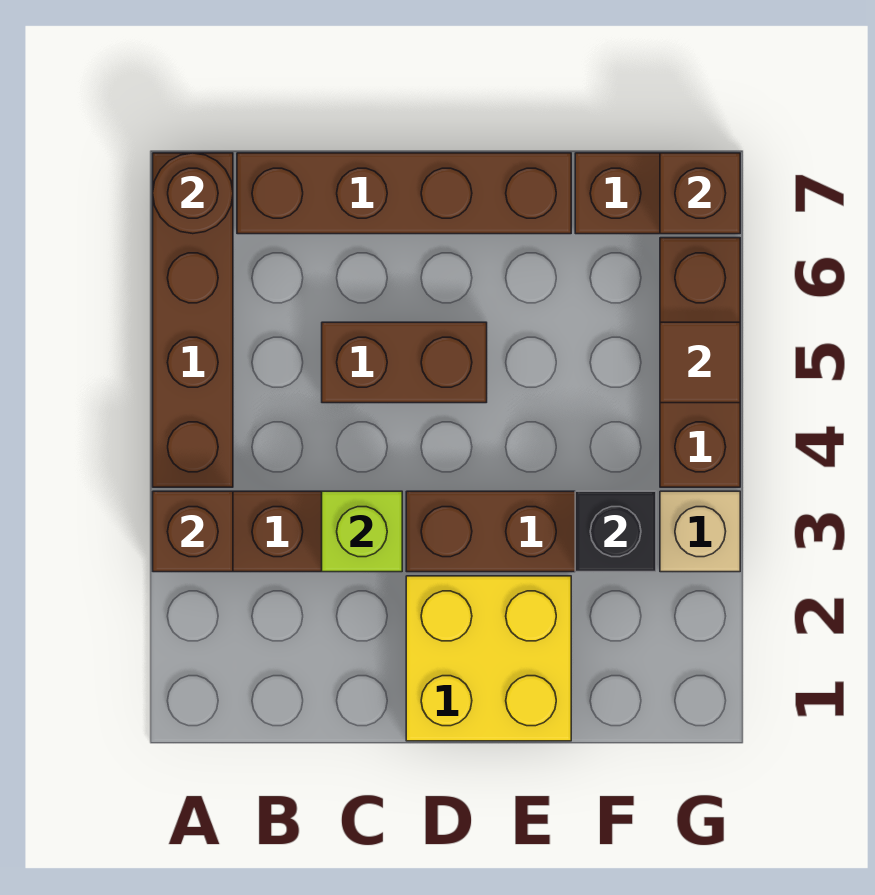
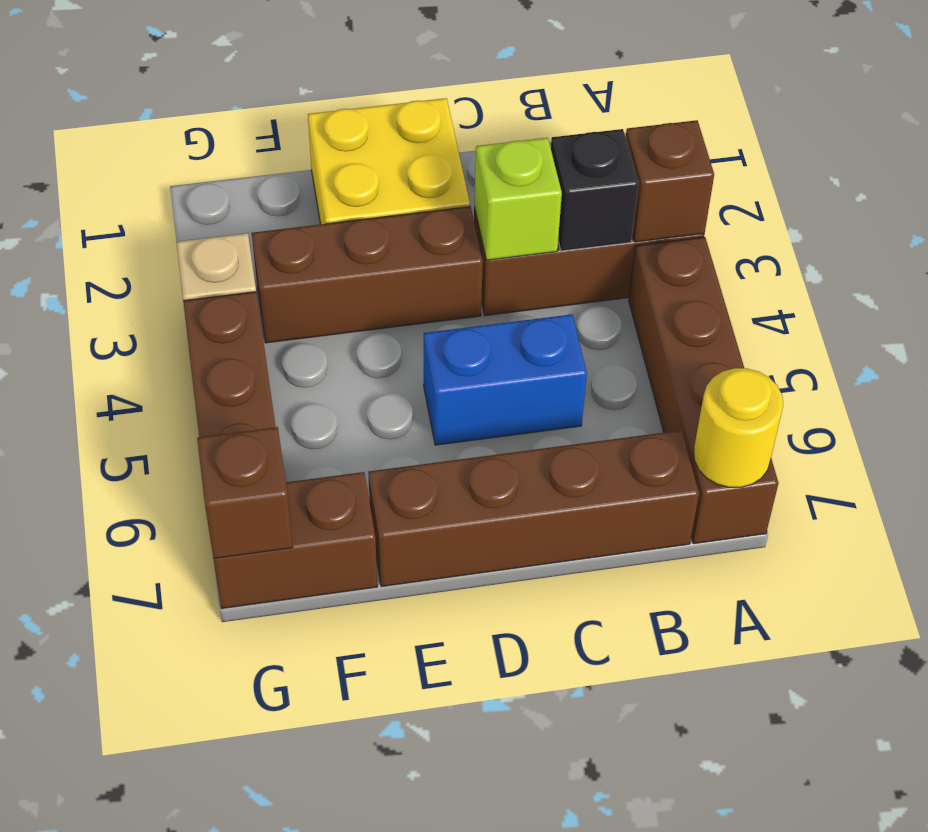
brown 1x1 round brick [153,153,233,234] -> yellow 1x1 round brick [694,368,783,487]
brown 1x2 brick [322,322,487,403] -> blue 1x2 brick [424,314,587,445]
black 1x1 brick [575,491,656,572] -> black 1x1 brick moved to [551,129,638,251]
brown 1x1 tile [660,322,740,403] -> none

